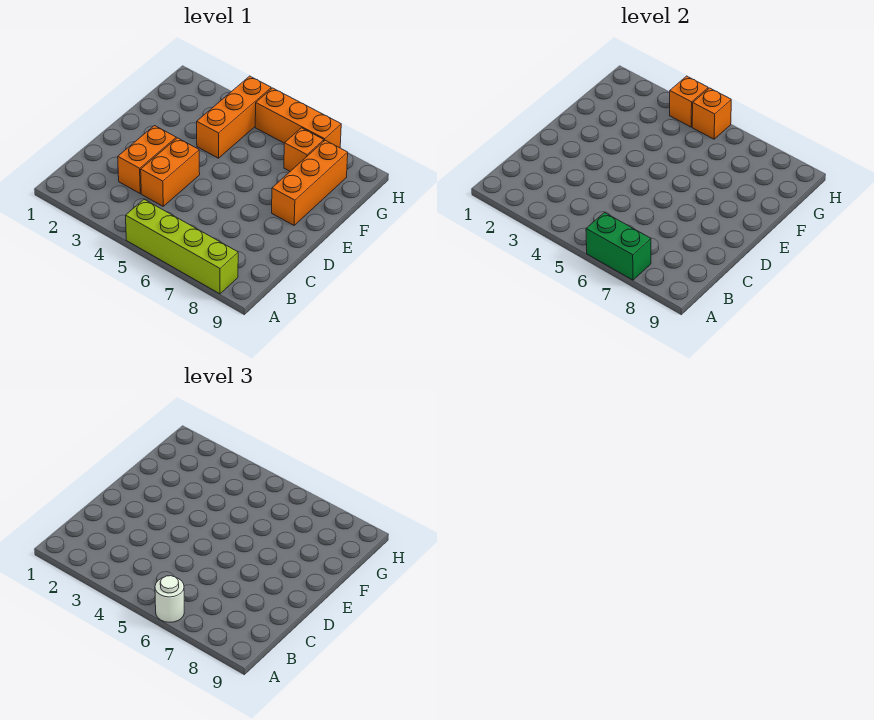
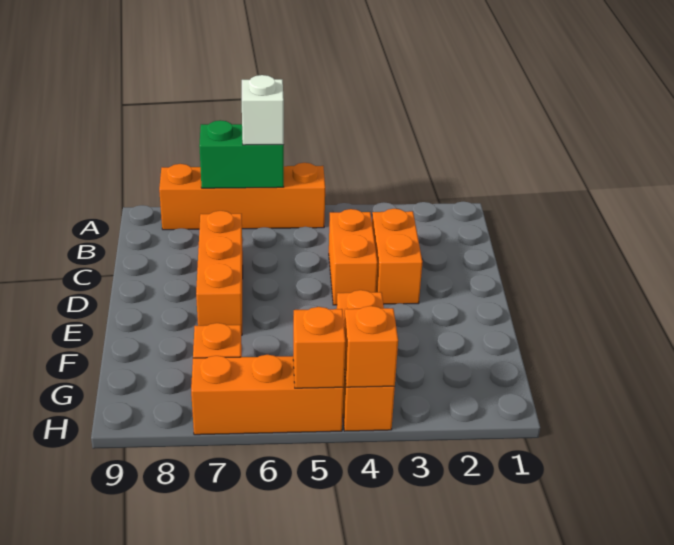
lime 1x4 brick [126,200,238,294] -> orange 1x4 brick [159,163,325,230]
white 1x1 round brick [155,576,184,622] -> white 1x1 brick [242,75,284,145]
orange 1x3 brick [272,140,348,225] -> orange 1x3 brick moved to [196,211,243,336]

